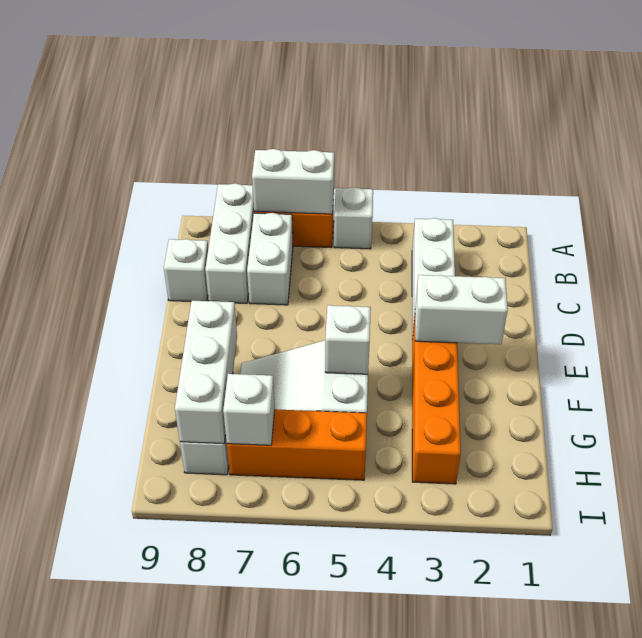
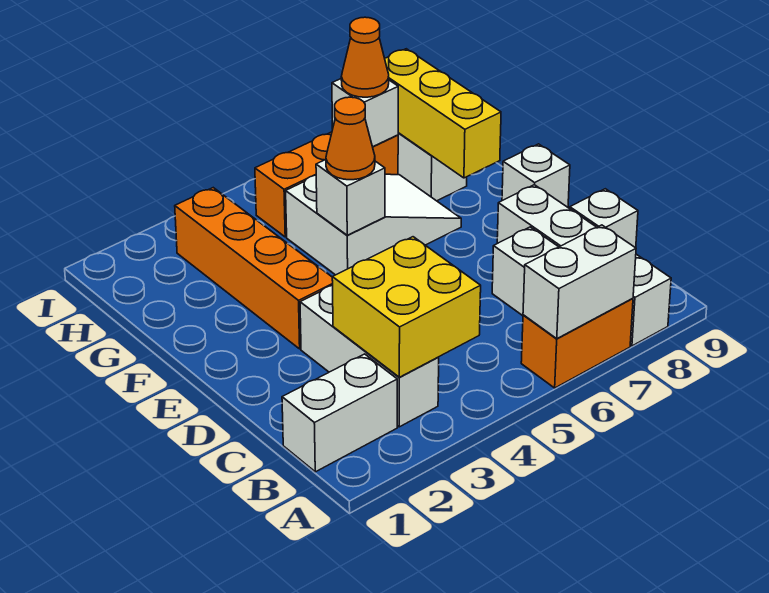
white 1x1 brick [334,187,373,249] -> white 1x1 brick moved to [502,144,570,207]
white 1x3 brick [205,183,254,303] -> white 1x4 brick [497,185,671,346]
none -> yellow 2x2 brick [332,237,481,377]
white 1x2 brick [415,275,508,344] -> white 1x2 brick moved to [282,354,397,472]
none -> orange 1x1 cone [326,97,375,180]
white 1x3 brick [175,301,237,444] -> yellow 1x3 brick [385,49,501,178]
none -> orange 1x1 cone [341,17,389,97]

